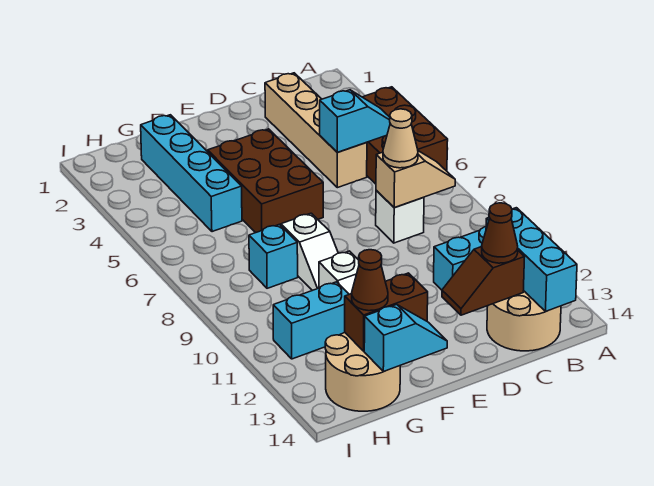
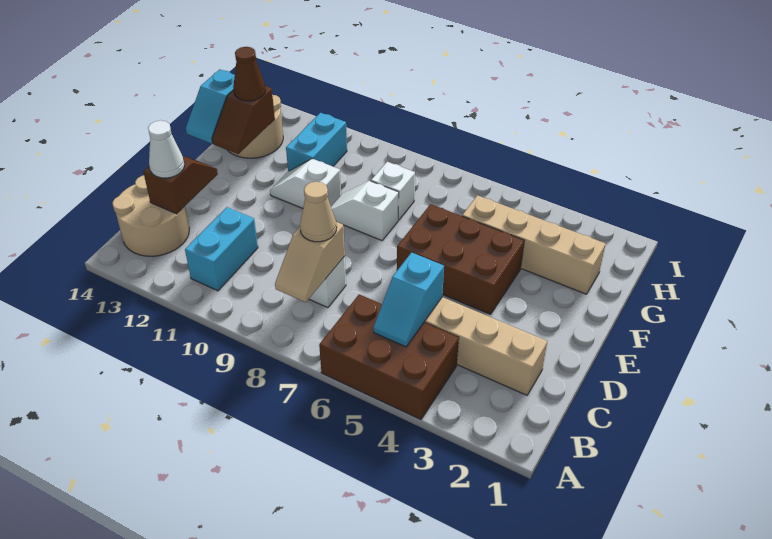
cyan 1x3 brick [486,208,577,311] -> none
brown 1x1 cone [482,203,518,263] -> white 1x1 cone [148,120,184,178]
brown 1x2 brick [345,273,428,351] -> brown 1x2 slope [212,86,275,154]
cyan 1x4 brick [141,115,242,232] -> tan 1x4 brick [462,195,606,294]
cyan 1x1 brick [249,224,298,288] -> white 1x1 brick [371,162,415,220]

